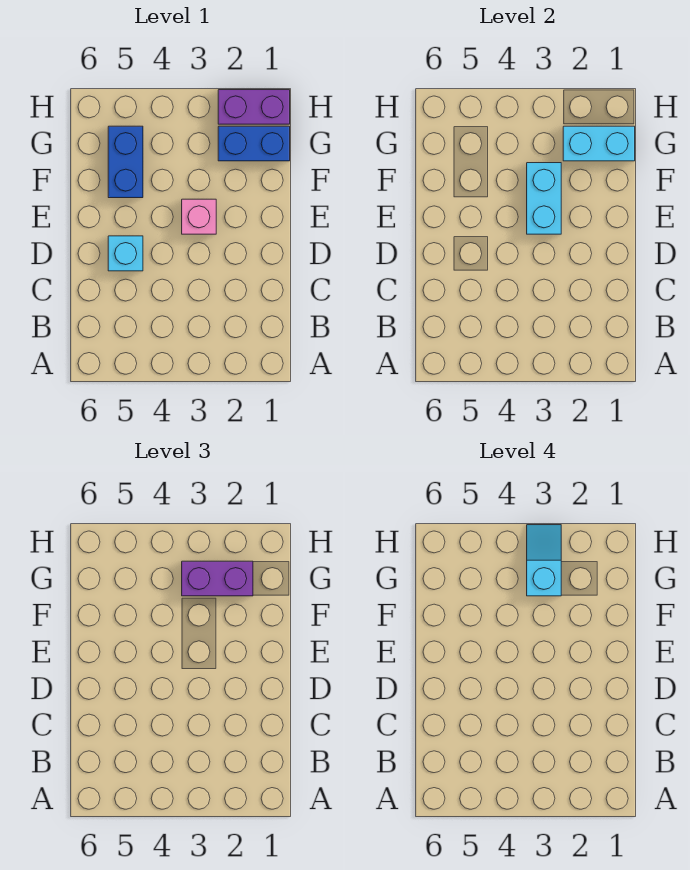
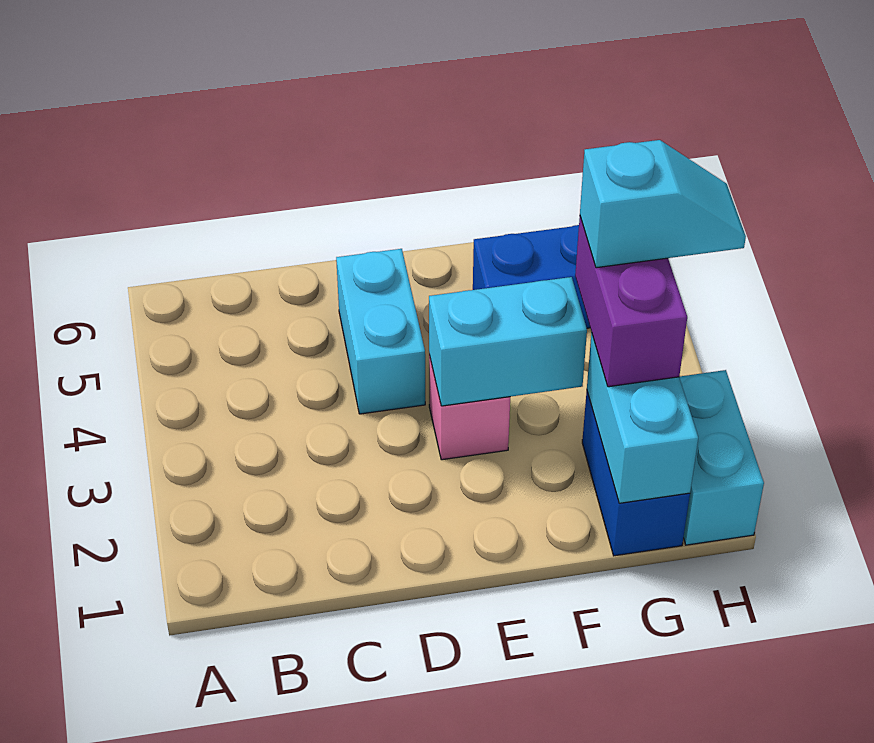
cyan 1x1 brick [108,236,143,271] -> cyan 1x2 brick [336,249,425,414]
purple 1x2 brick [218,90,290,124] -> cyan 1x2 brick [679,370,764,545]

